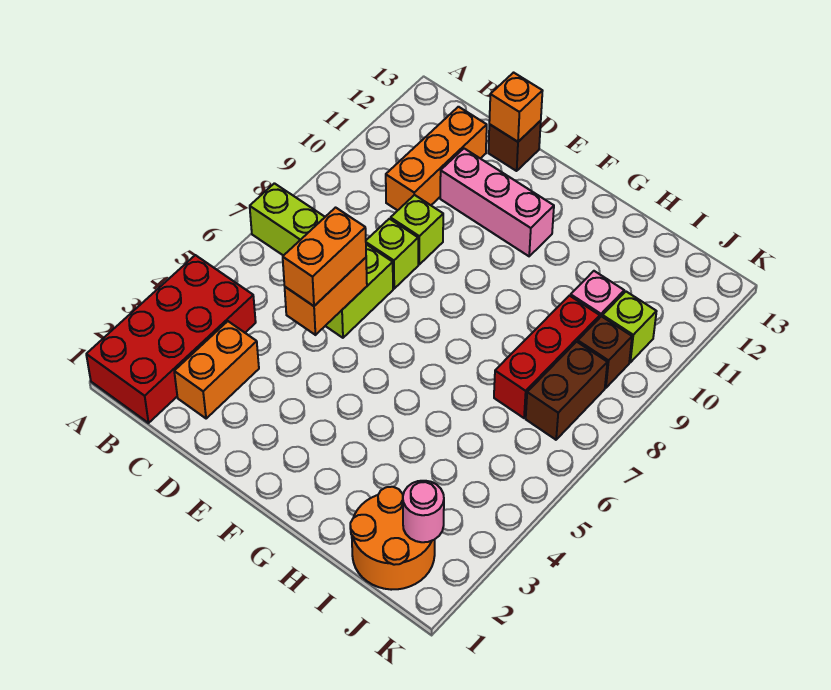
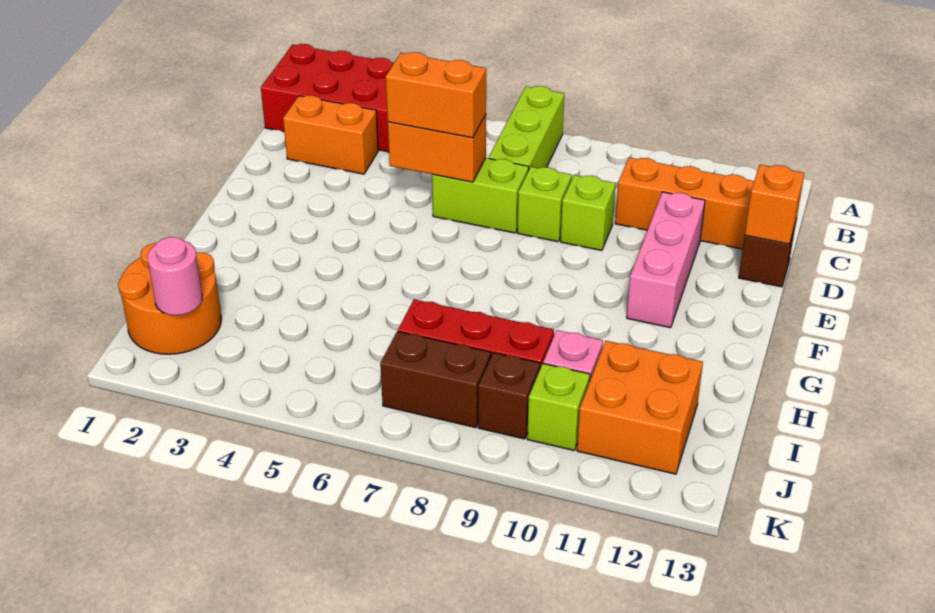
none -> orange 2x2 brick [577,341,703,474]

